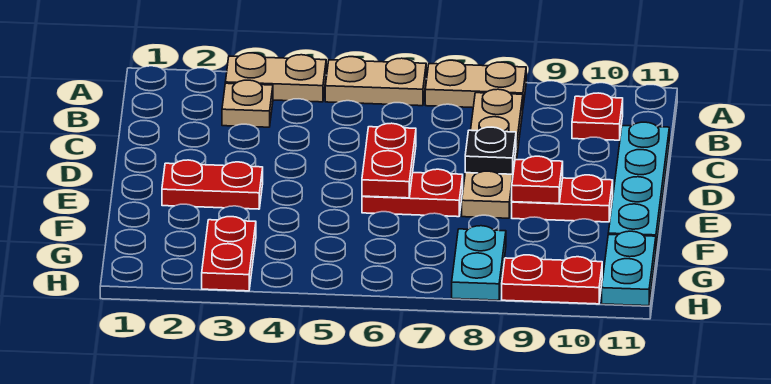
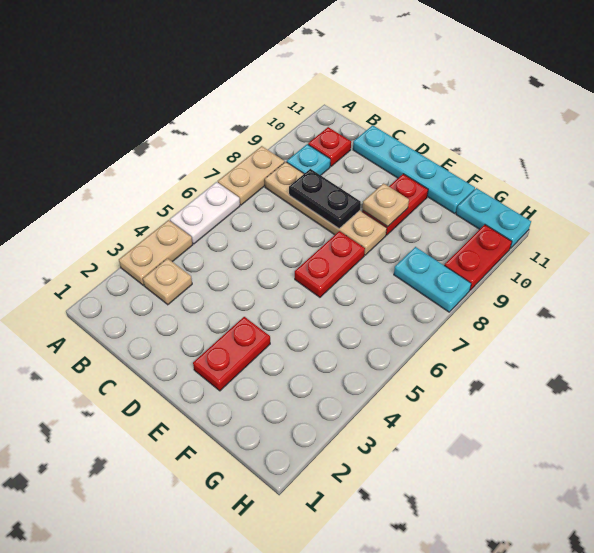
tan 1x2 plate [325,57,426,106] -> white 1x2 plate [170,182,240,244]
none -> cyan 1x1 plate [287,144,330,175]
red 1x2 plate [362,123,416,198] -> none
black 1x1 plate [465,127,516,174] -> black 1x2 plate [289,169,361,228]
red 1x1 plate [512,156,563,203] -> tan 1x1 plate [362,183,409,226]
red 1x2 plate [202,217,256,291] -> none

